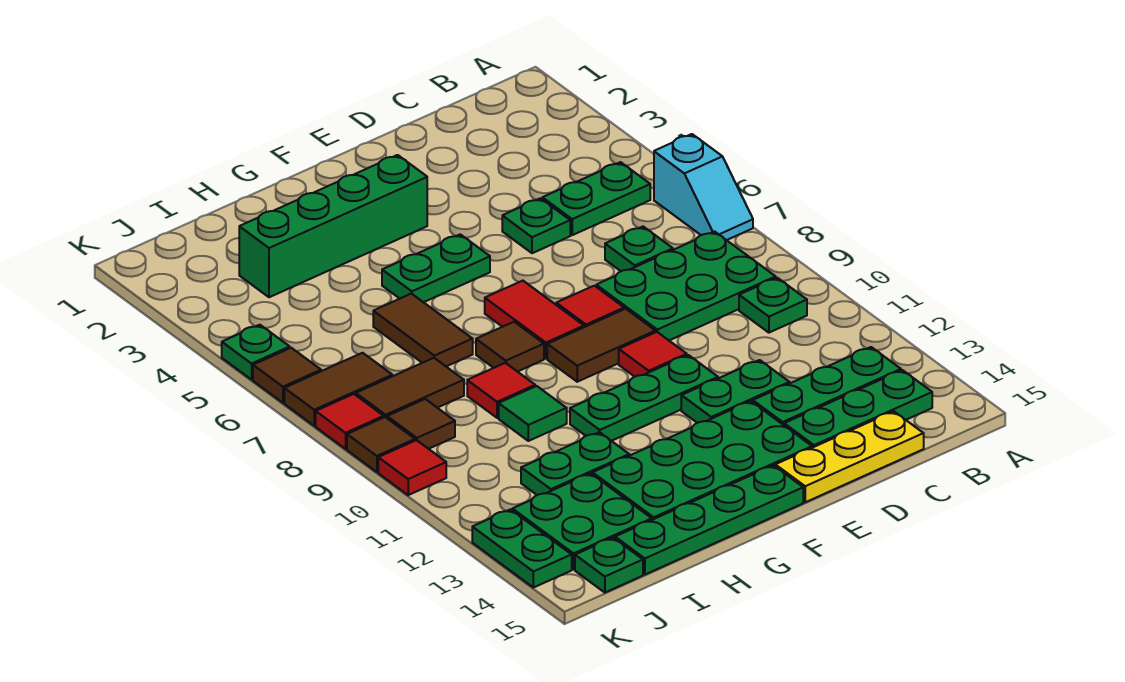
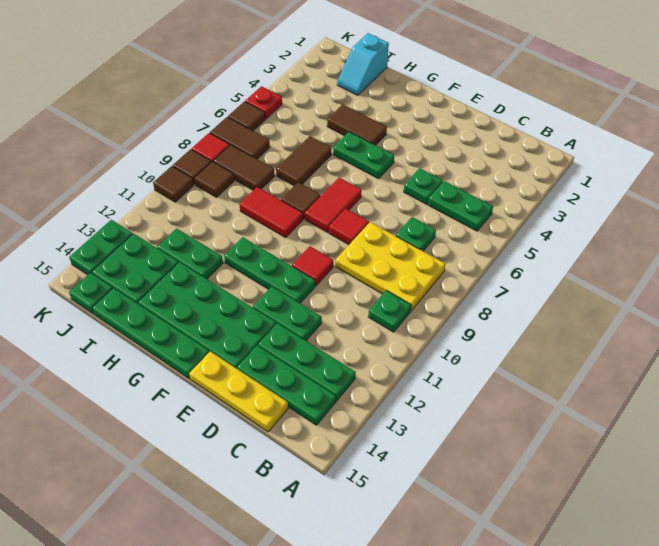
cyan 1x2 slope [654,134,753,240] -> cyan 1x2 slope moved to [337,33,389,95]
green 2x3 plate [596,232,776,340] -> yellow 2x3 plate [336,222,446,310]
brown 1x2 tile [547,309,655,382] -> brown 1x2 tile moved to [327,104,387,145]
green 1x4 brick [239,155,427,297] -> none
red 1x1 tile [467,363,535,418] -> red 1x2 tile [239,187,303,237]
green 1x1 tile [499,386,567,441] -> none
green 1x1 plate [222,325,290,380] -> red 1x1 plate [245,86,282,119]
red 1x1 tile [378,440,446,495] -> brown 1x1 tile [153,166,194,202]

